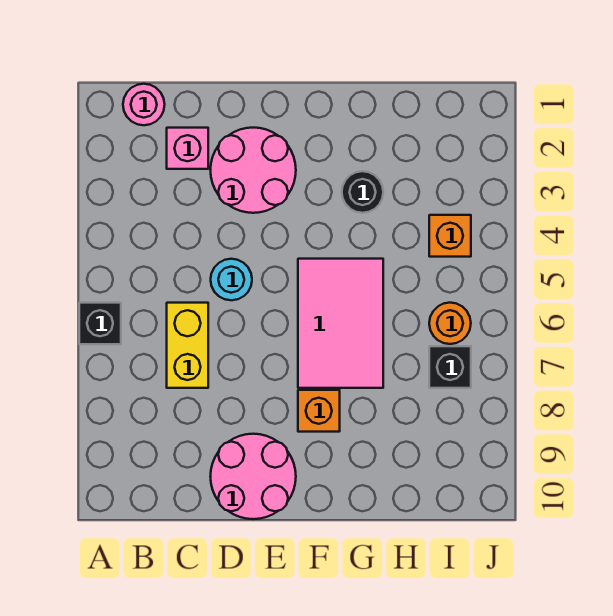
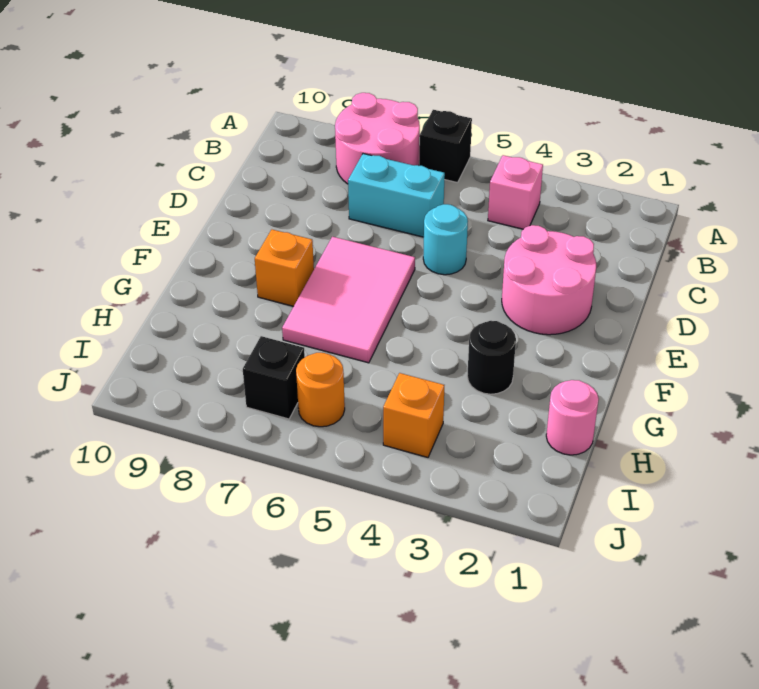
pink 1x1 round brick [123,84,165,125] -> pink 1x1 round brick moved to [546,380,599,455]
pink 1x1 brick [167,128,208,169] -> pink 1x1 brick moved to [488,155,543,229]
yellow 1x2 brick [167,303,208,388] -> cyan 1x2 brick [348,154,445,237]
pink 2x2 round brick [211,434,296,519] -> pink 2x2 round brick moved to [335,93,420,184]
pink 2x3 tile [298,259,383,388] -> pink 2x3 tile turned to [282,237,415,363]

